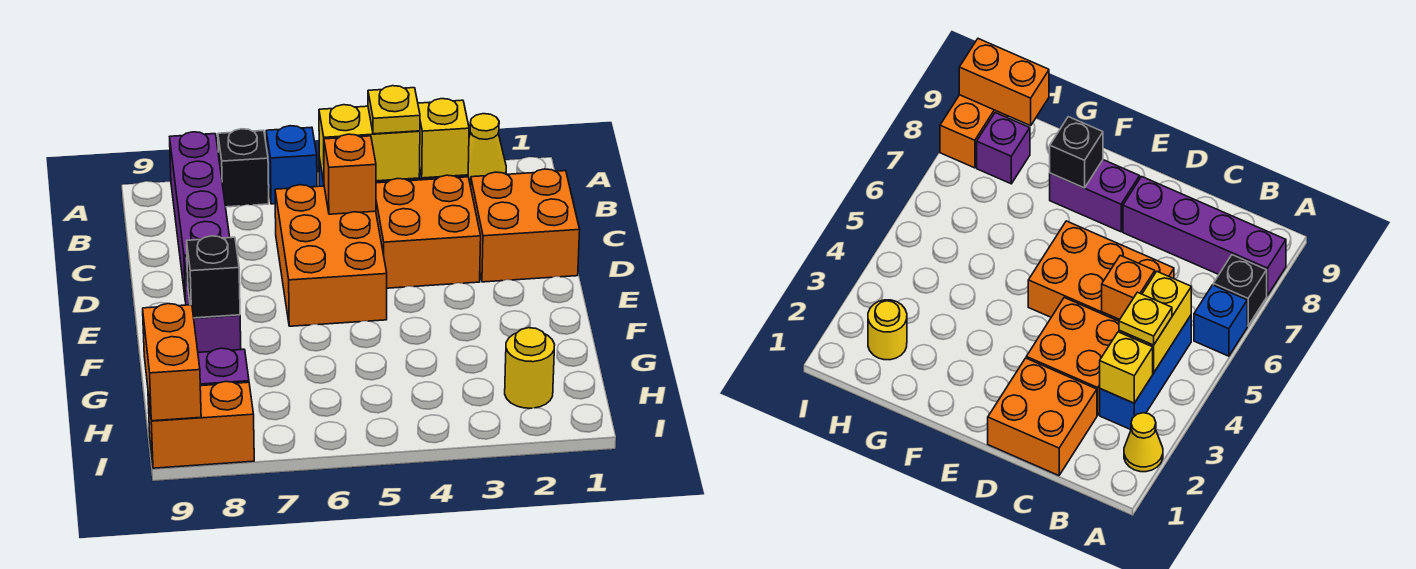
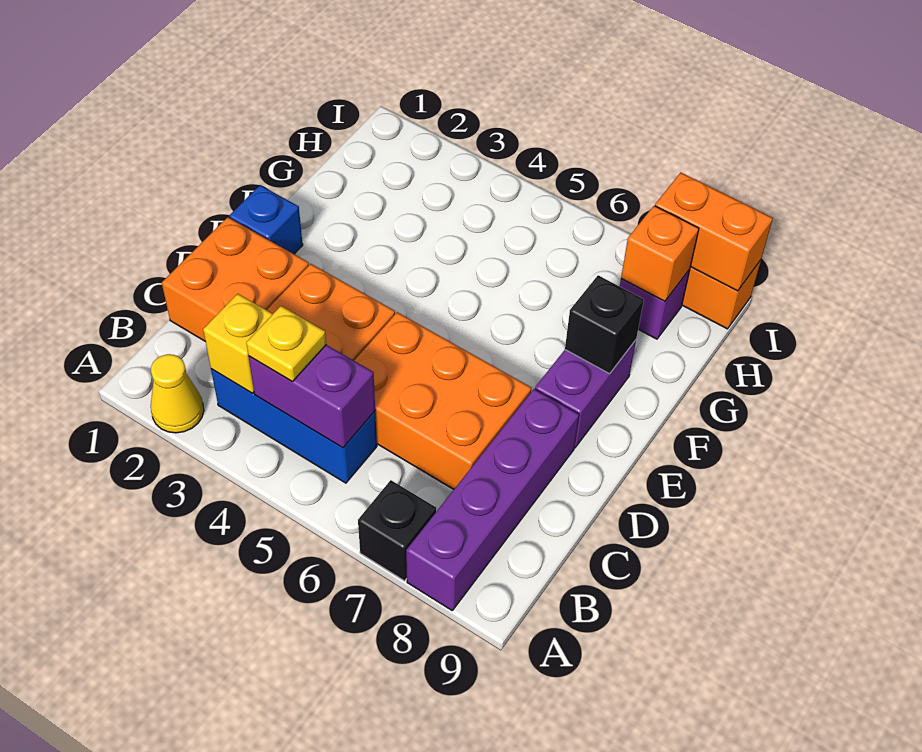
blue 1x1 brick [266,126,317,204] -> blue 1x1 brick moved to [229,185,303,254]
yellow 1x2 brick [319,105,420,182] -> purple 1x2 brick [249,345,375,448]
orange 2x3 brick [275,185,387,326] -> orange 2x3 brick turned to [354,312,531,489]
orange 1x1 brick [324,134,376,214] -> orange 1x1 brick moved to [621,206,699,301]
yellow 1x1 round brick [505,328,555,408] -> none
orange 1x2 brick [143,304,201,421] -> orange 1x2 brick turned to [655,173,773,291]

